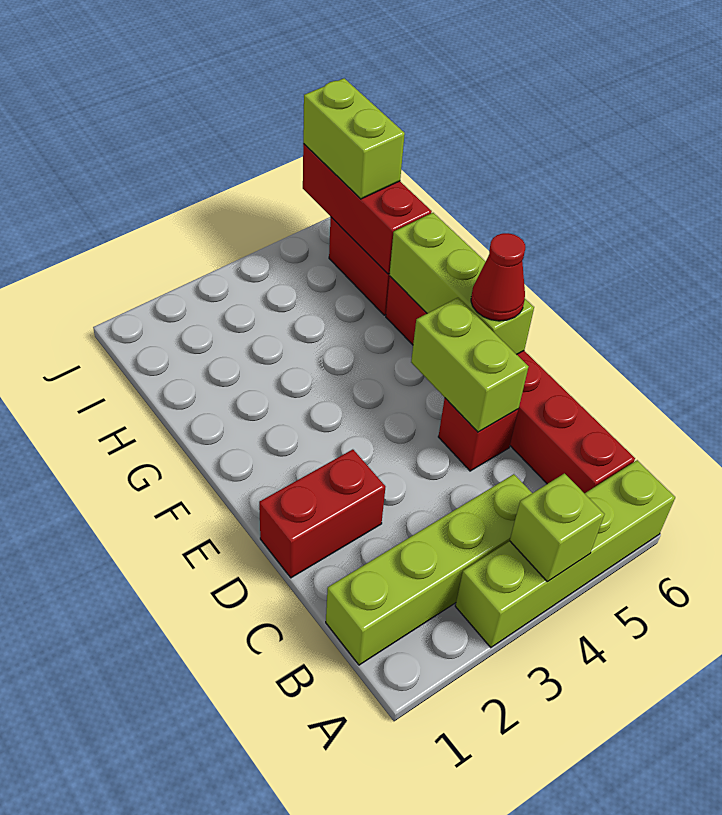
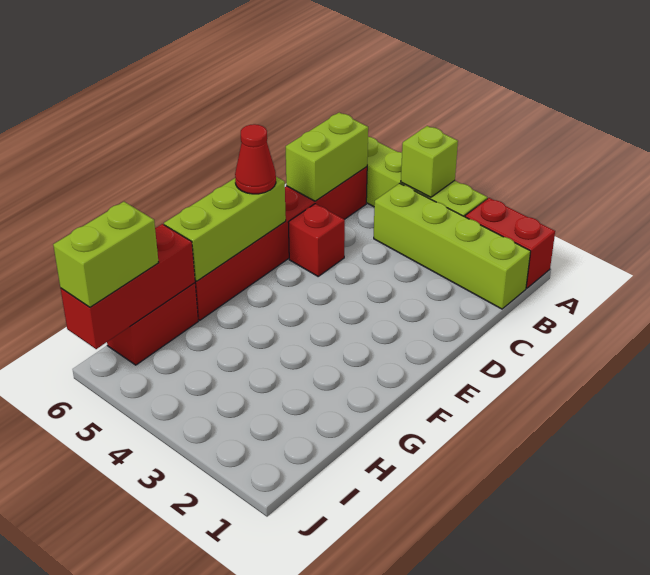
red 1x2 brick [259,449,385,578] -> red 1x2 brick moved to [465,198,555,288]
lime 1x2 brick [411,298,528,432] -> lime 1x2 brick moved to [286,113,368,201]

